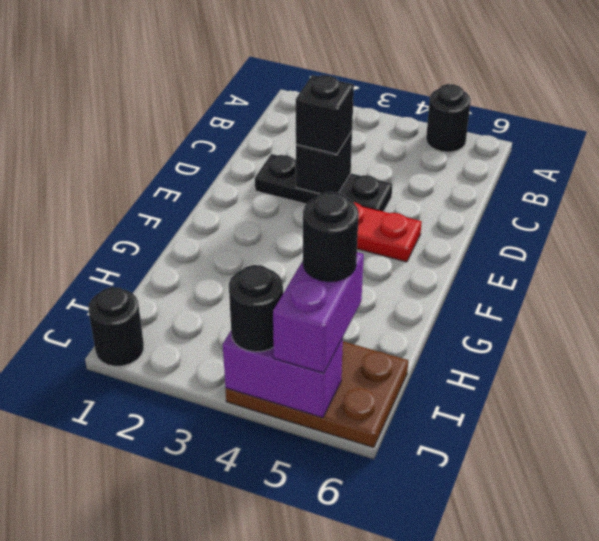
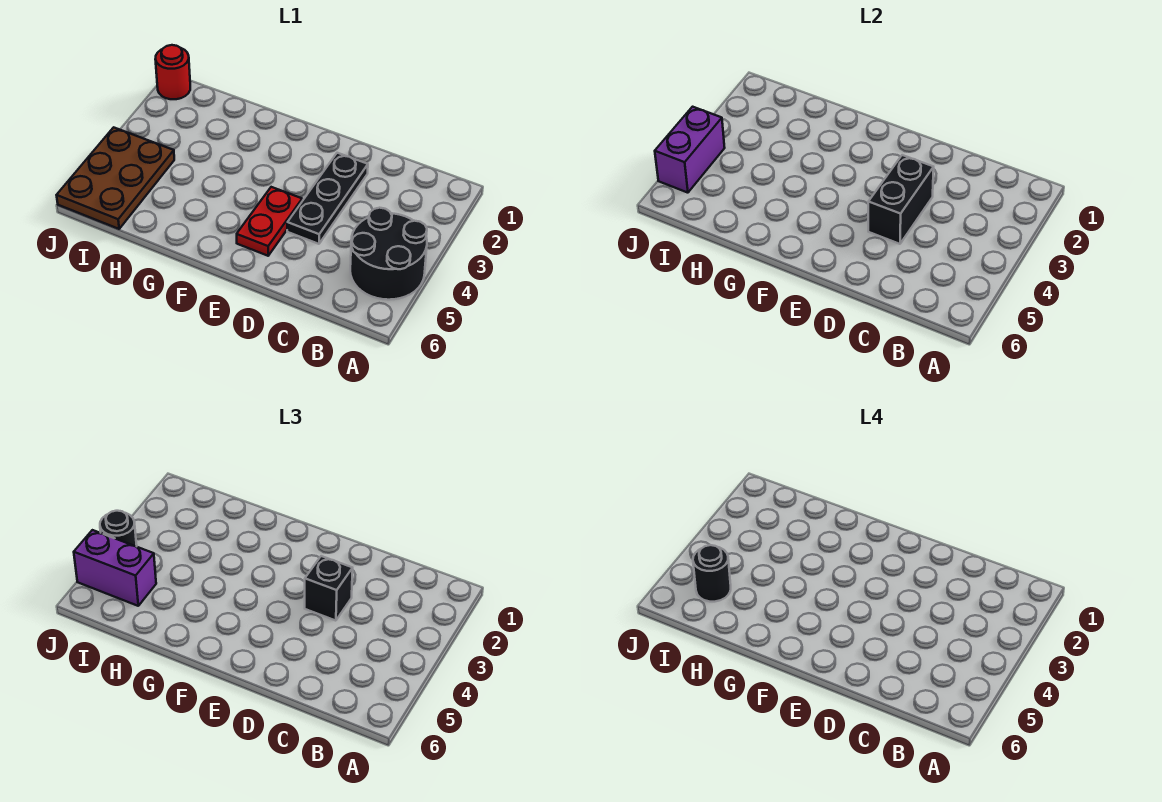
black 1x1 round brick [426,84,471,152] -> black 2x2 round brick [350,208,427,300]
black 1x1 brick [296,131,352,194] -> black 1x2 brick [868,155,934,244]
black 1x1 round brick [88,287,144,366] -> red 1x1 round brick [155,45,190,99]

